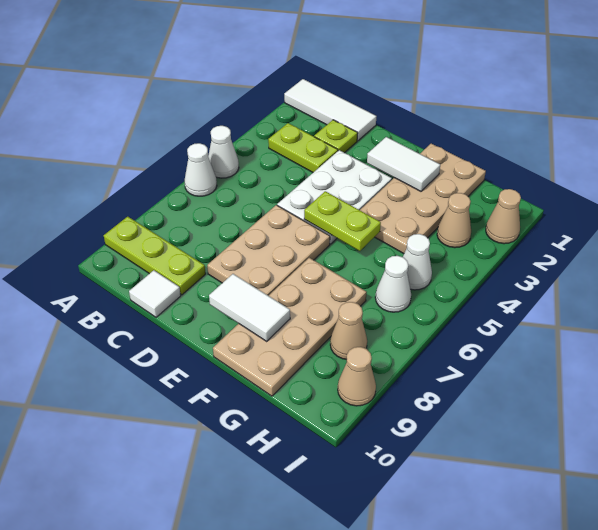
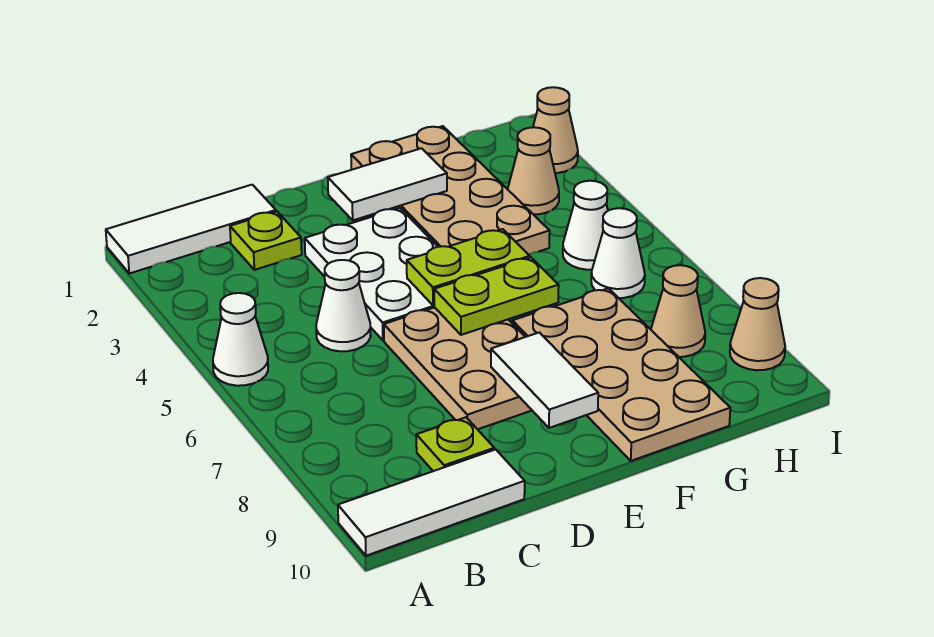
white 1x1 cone [185,143,217,196] -> white 1x1 cone moved to [316,260,371,351]
lime 1x3 plate [104,217,206,295] -> lime 1x1 plate [416,417,494,471]
lime 1x2 plate [268,123,338,172] -> lime 1x2 plate moved to [434,257,559,335]
white 1x1 tile [129,270,181,317] -> white 1x3 tile [338,449,525,556]
white 1x2 tile [209,274,290,341] -> white 1x2 tile turned to [491,332,598,428]

